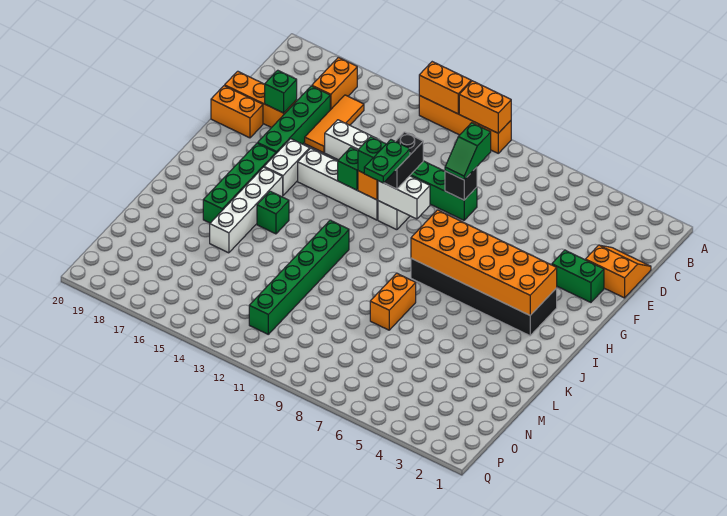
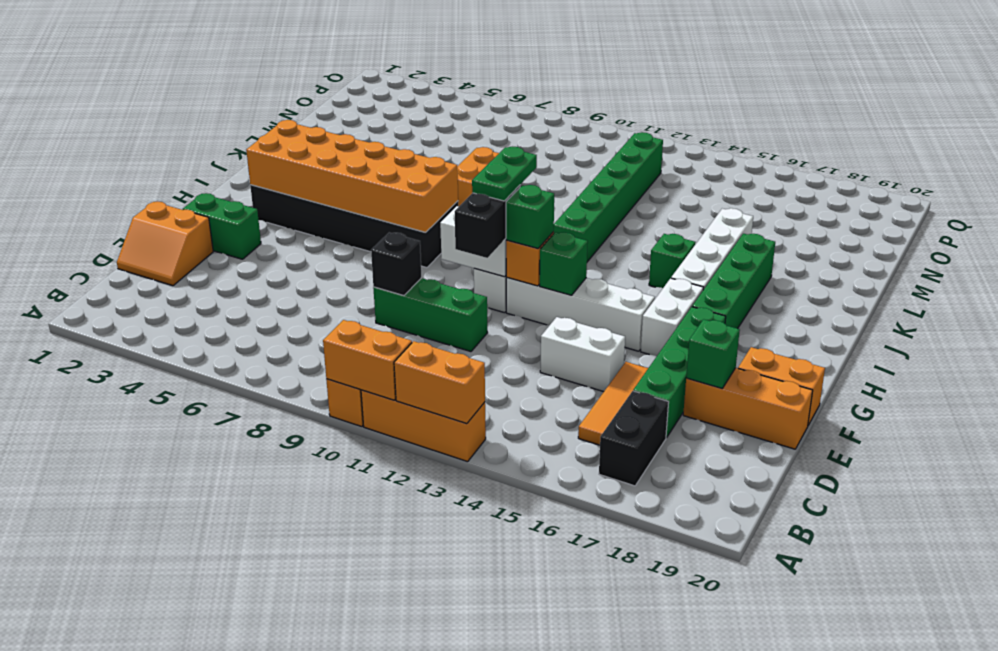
orange 1x2 brick [312,57,357,110] -> black 1x2 brick [599,391,669,486]
green 1x2 slope [445,123,491,180] -> none

